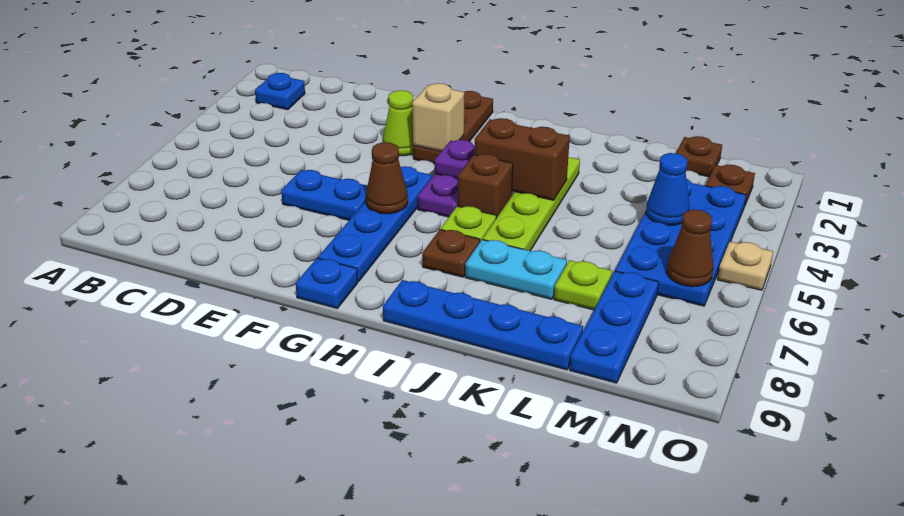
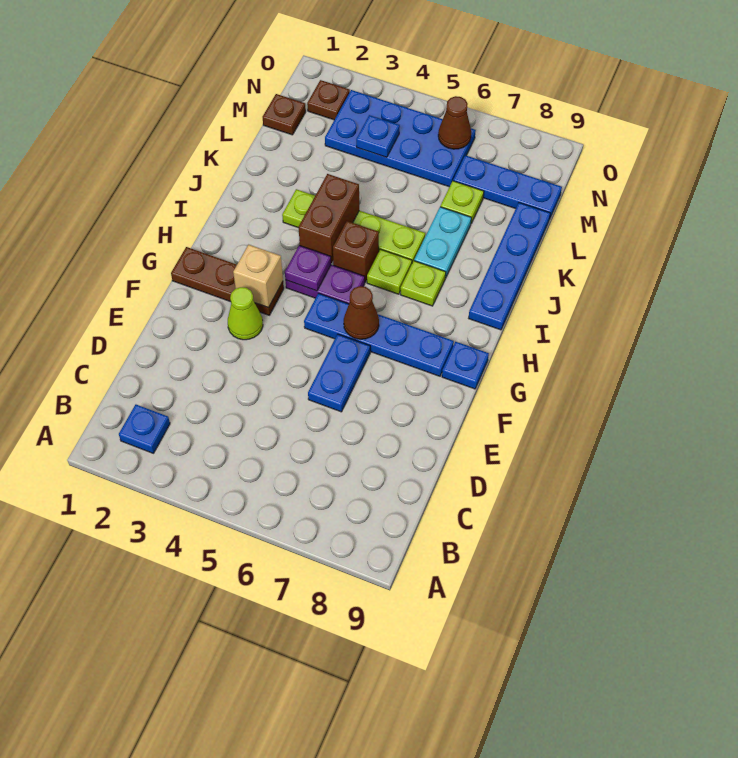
brown 1x1 plate [422,229,480,277] -> lime 1x1 plate [400,261,446,306]
blue 1x1 cone [646,153,690,225] -> blue 1x1 plate [356,115,400,157]
tan 1x1 plate [718,242,773,290] -> none

